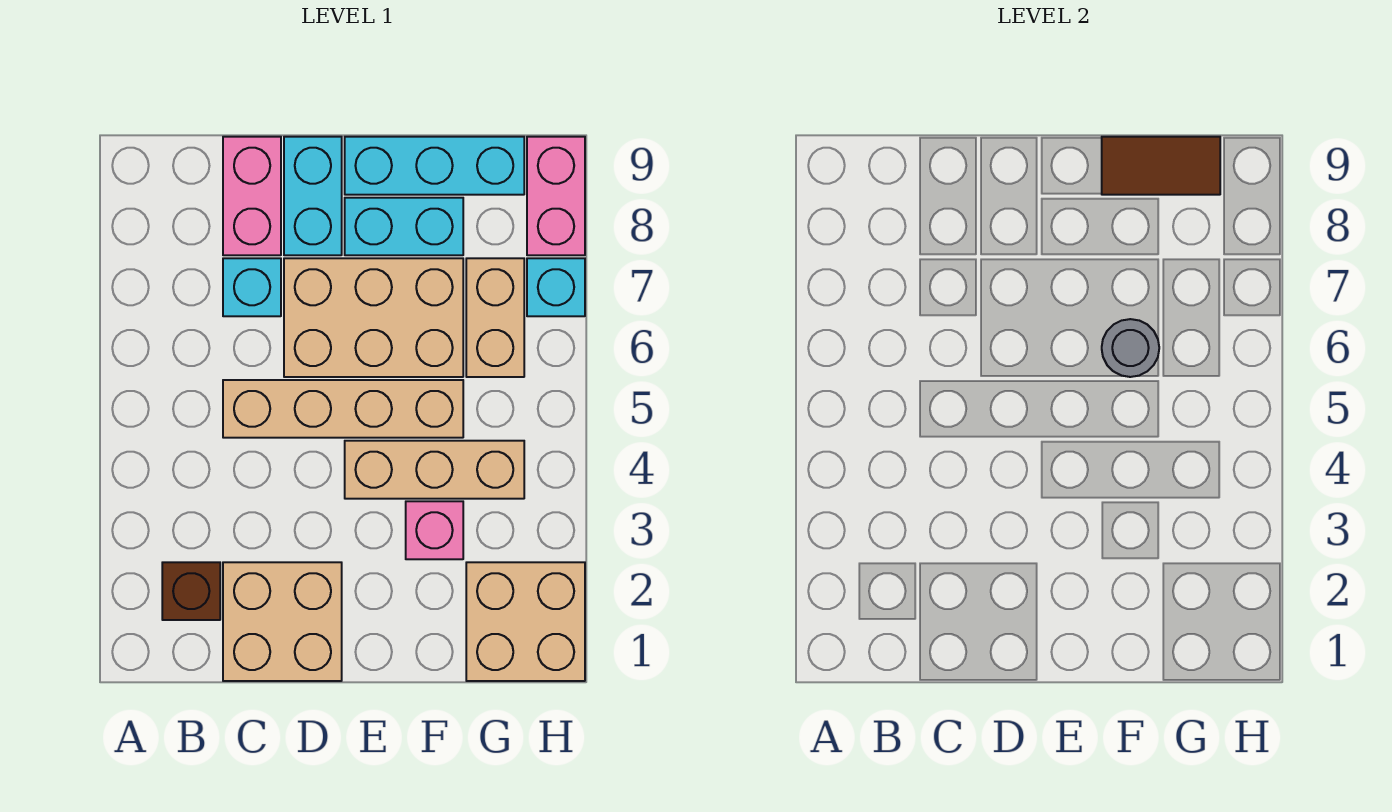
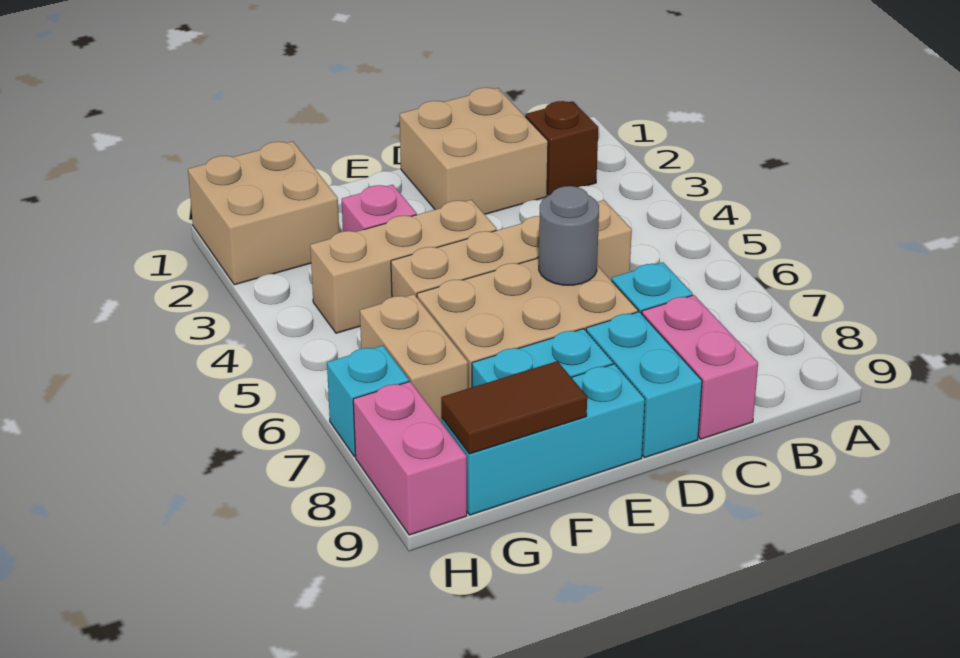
grey 1x1 round brick [1102,319,1159,377] -> grey 1x1 round brick moved to [539,186,599,285]

